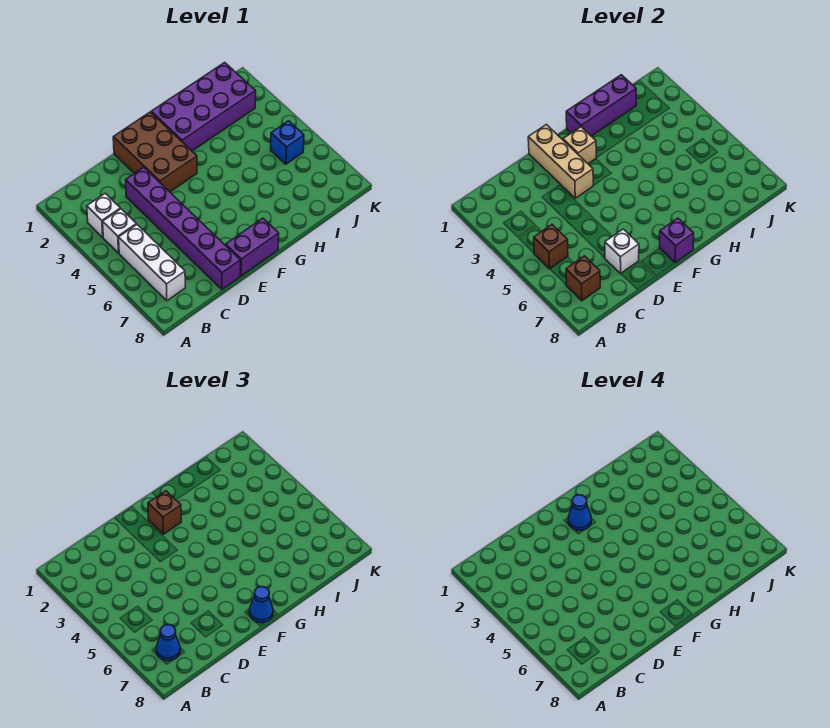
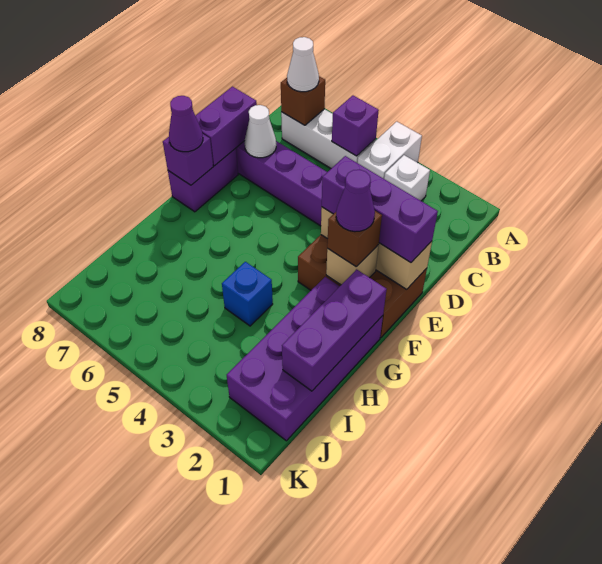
white 1x1 brick [103,209,136,253] -> white 1x2 brick [358,122,422,179]
brown 1x1 brick [534,225,568,269] -> purple 1x1 brick [332,96,379,156]
blue 1x1 cone [156,625,180,661] -> white 1x1 cone [287,37,319,92]
white 1x1 brick [605,229,639,274] -> white 1x1 cone [245,105,276,158]
none -> purple 1x2 brick [196,87,257,166]
none -> purple 1x3 brick [322,156,438,263]
blue 1x1 cone [568,495,592,531] -> purple 1x1 cone [336,170,375,232]
blue 1x1 cone [249,587,273,623] -> purple 1x1 cone [169,96,203,152]
blue 1x1 brick [271,121,304,164] -> blue 1x1 brick moved to [222,262,273,326]

